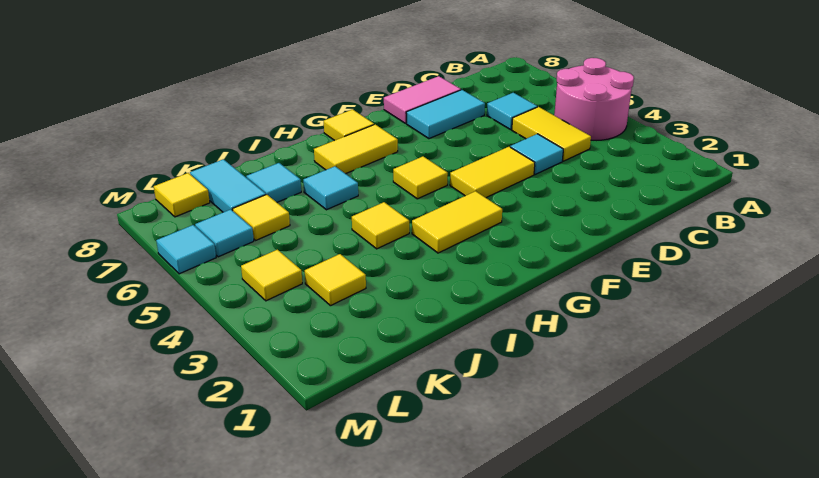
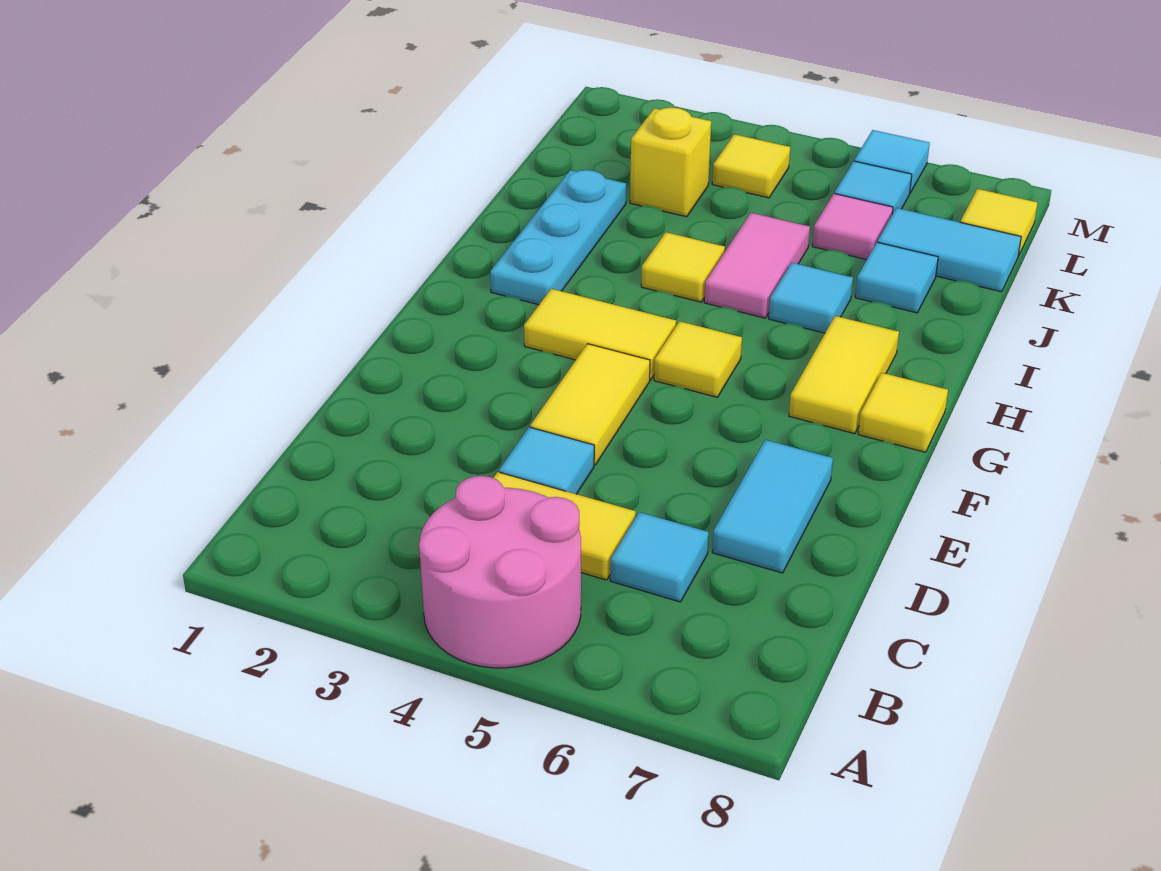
pink 1x2 tile [384,76,461,123] -> pink 1x2 tile moved to [704,213,810,318]
yellow 1x2 tile [412,191,502,253] -> yellow 1x2 tile turned to [524,289,676,380]
none -> cyan 1x3 plate [490,170,626,305]
yellow 1x1 tile [305,254,366,306] -> yellow 1x1 brick [630,108,711,217]
yellow 1x1 tile [233,195,290,240] -> pink 1x1 tile [812,194,893,260]

